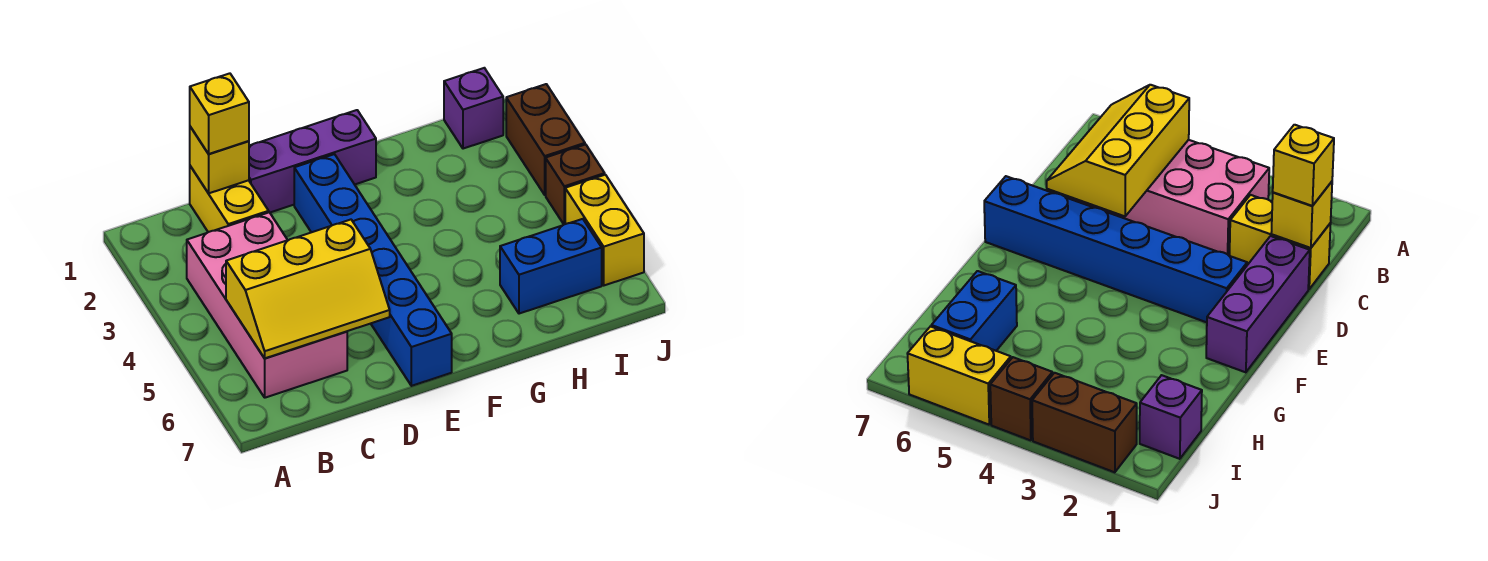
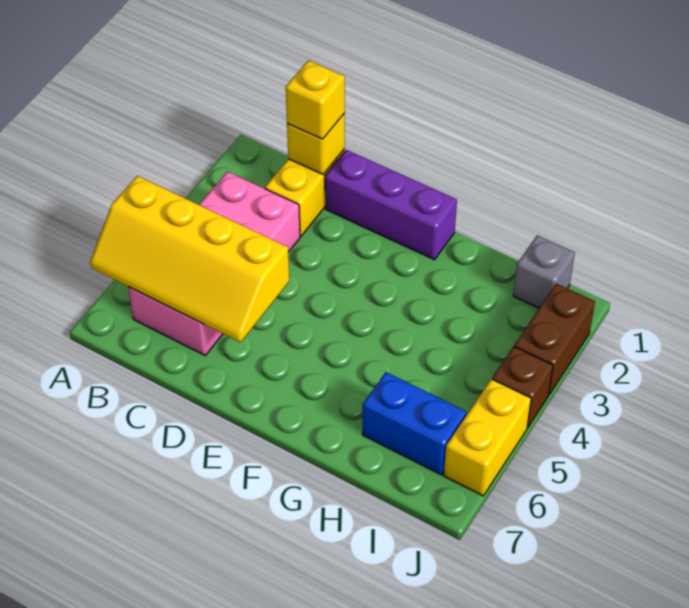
yellow 2x3 slope [226,220,390,358] -> yellow 2x4 slope [90,176,289,342]
blue 1x6 brick [294,154,452,386] -> none
purple 1x1 brick [444,68,503,149] -> grey 1x1 brick [513,235,575,308]

